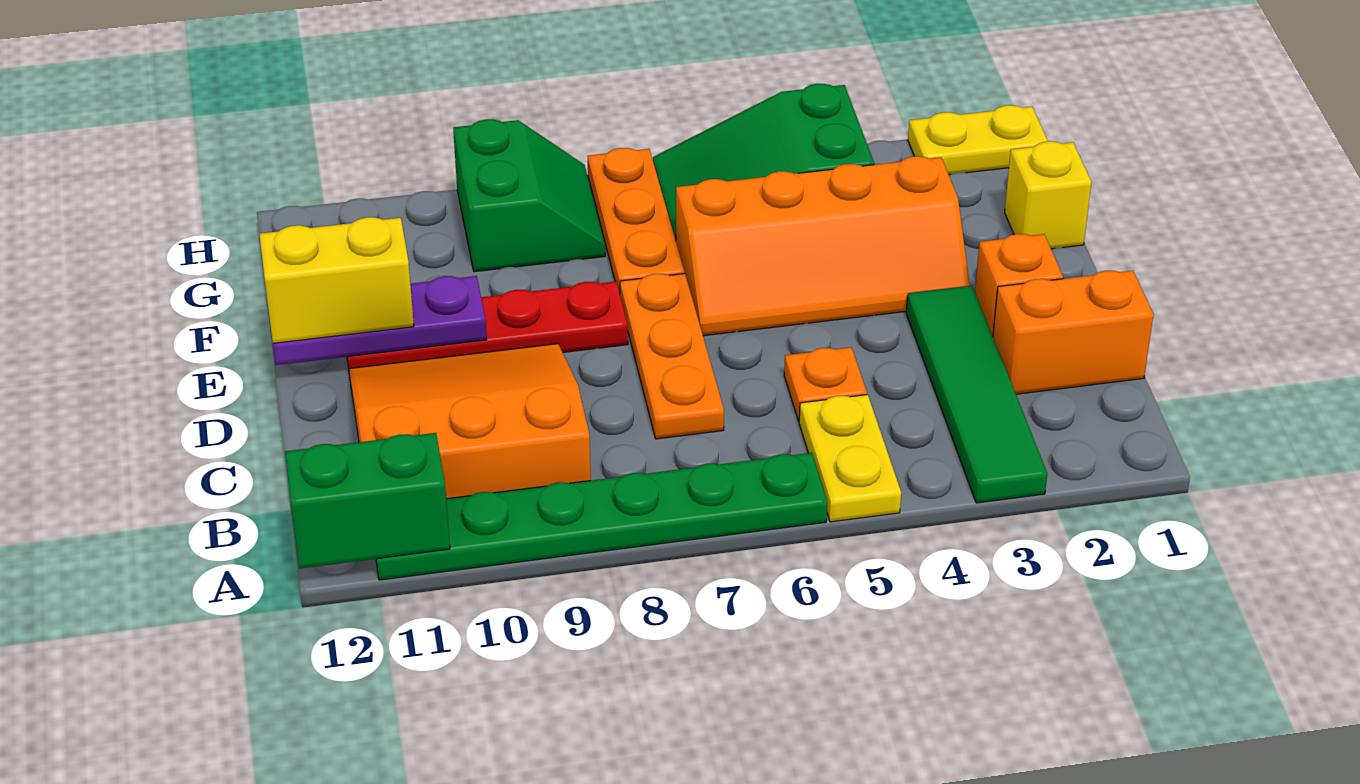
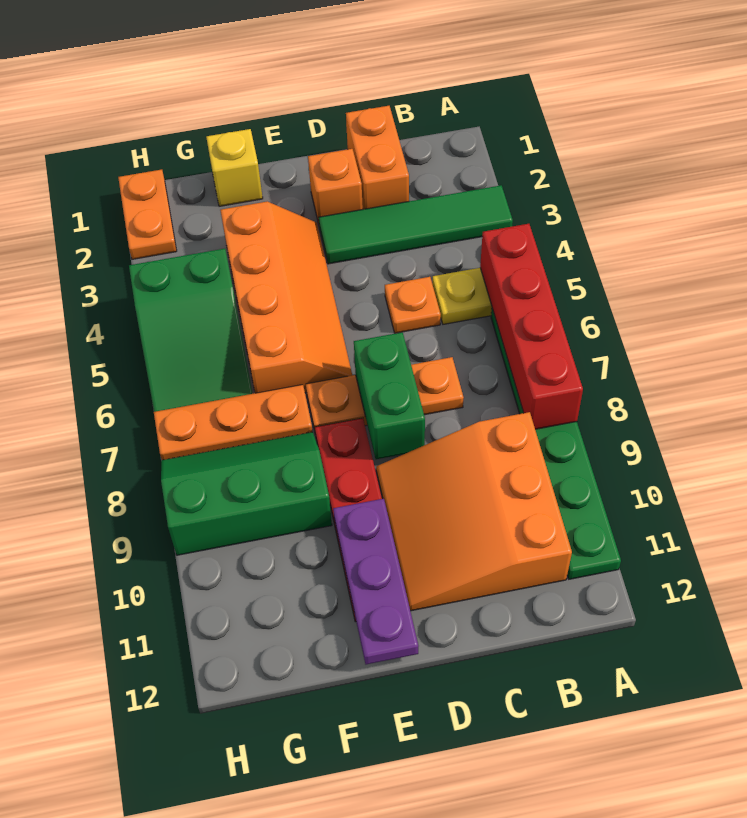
none -> red 1x4 brick [480,224,583,429]
green 1x2 brick [285,433,450,569] -> green 1x2 brick moved to [354,332,425,459]
yellow 1x2 brick [259,217,414,343] -> none
green 2x2 slope [453,119,605,272] -> green 2x3 slope [161,432,332,555]
yellow 1x2 plate [908,105,1048,175] -> orange 1x2 plate [118,170,177,259]

